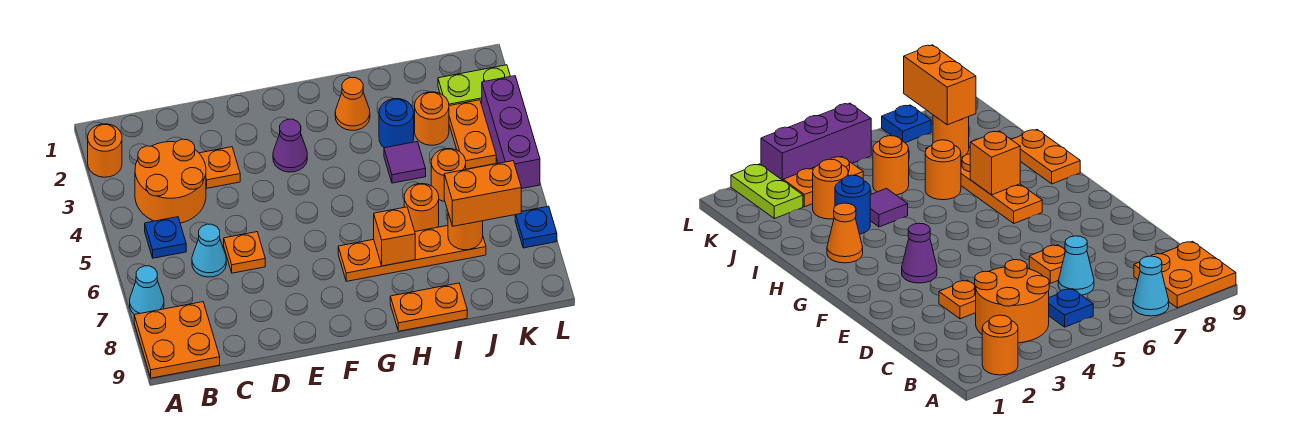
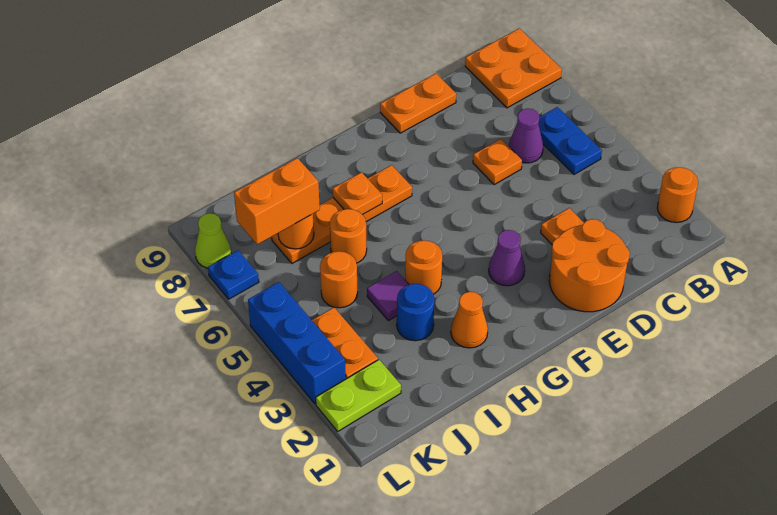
cyan 1x1 cone [130,266,164,315] -> none
orange 2x2 round brick [135,139,206,223] -> orange 2x2 round brick moved to [549,219,630,312]
blue 1x1 plate [145,217,186,258] -> blue 1x2 plate [539,107,602,174]
cyan 1x1 cone [192,224,226,277] -> purple 1x1 cone [509,109,543,163]
orange 1x1 brick [374,207,415,266] -> orange 1x1 plate [333,172,382,215]
orange 1x2 plate [390,283,467,331] -> orange 1x2 plate moved to [380,74,456,133]
orange 1x1 round brick [415,92,449,145] -> orange 1x1 round brick moved to [405,240,442,294]
purple 1x3 brick [482,76,540,189] -> blue 1x3 brick [248,282,346,404]
none -> lime 1x1 cone [195,213,231,268]

